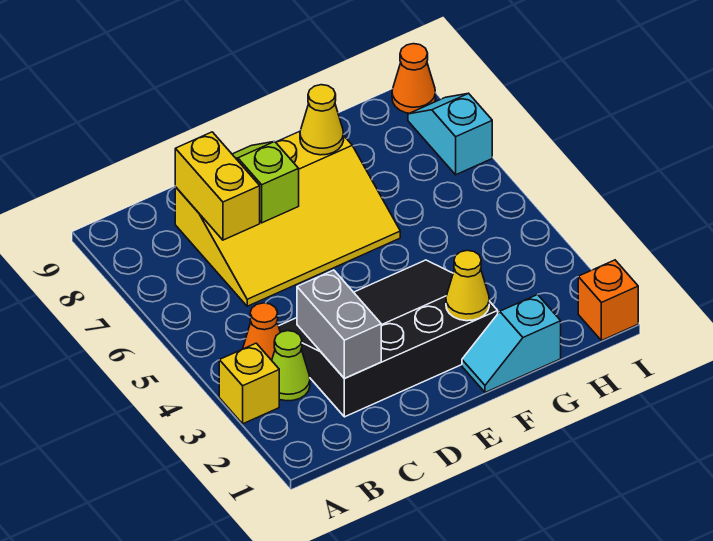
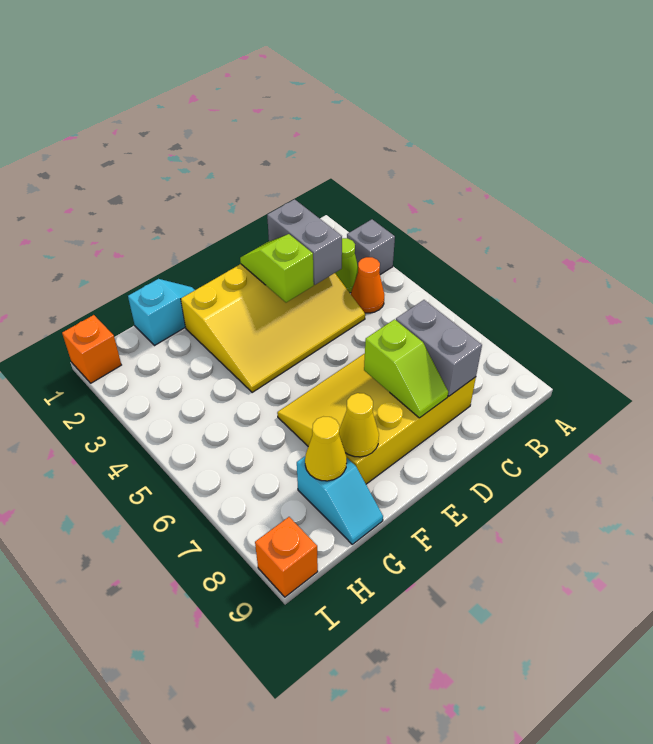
yellow 1x1 brick [219,343,279,424] -> grey 1x1 brick [347,219,395,275]
black 3x4 slope [279,260,498,417] -> yellow 3x4 slope [181,264,365,392]
yellow 1x2 brick [175,132,260,240] -> grey 1x2 brick [396,300,482,396]
none -> lime 1x2 slope [240,234,314,303]
yellow 1x1 cone [446,250,489,321] -> yellow 1x1 cone moved to [305,417,347,481]
cyan 1x2 slope [408,93,492,175] -> cyan 1x2 slope moved to [297,456,383,544]
orange 1x1 cone [392,44,436,113] -> orange 1x1 brick [255,517,318,597]

